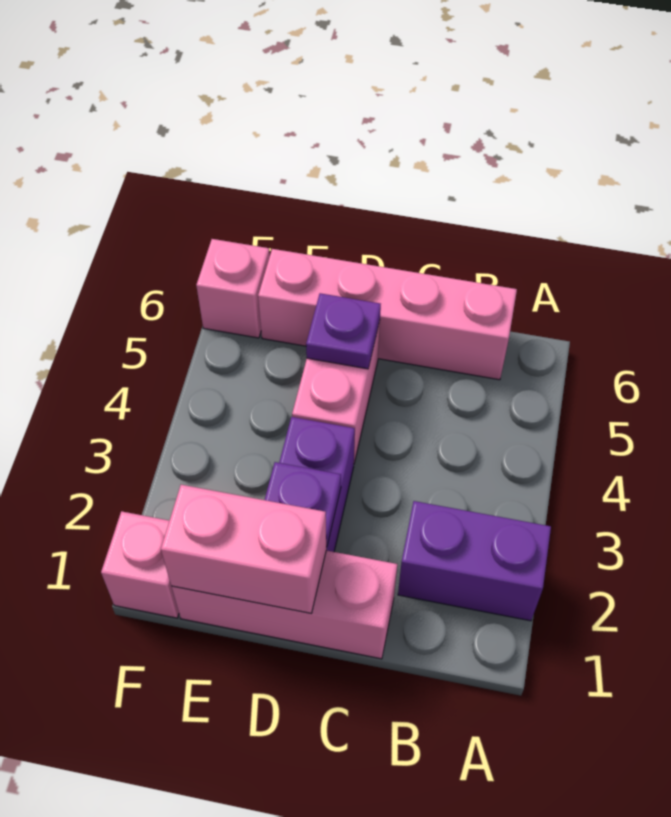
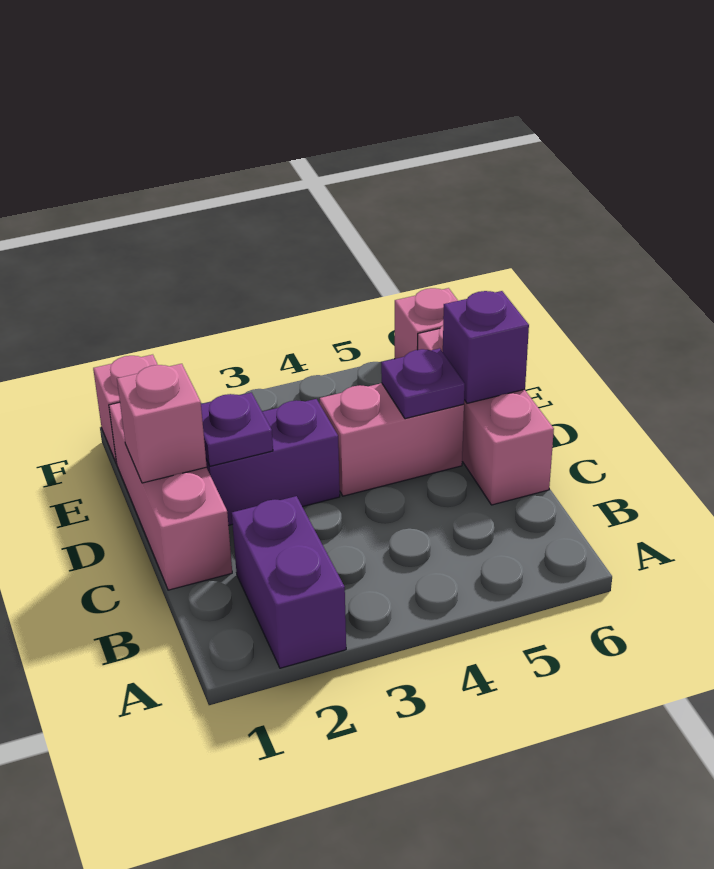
pink 1x4 brick [258,249,517,380] -> pink 1x3 brick [418,326,554,505]
pink 1x2 brick [161,485,326,613] -> pink 1x1 brick [117,364,207,483]
none -> purple 1x1 brick [443,291,529,403]

